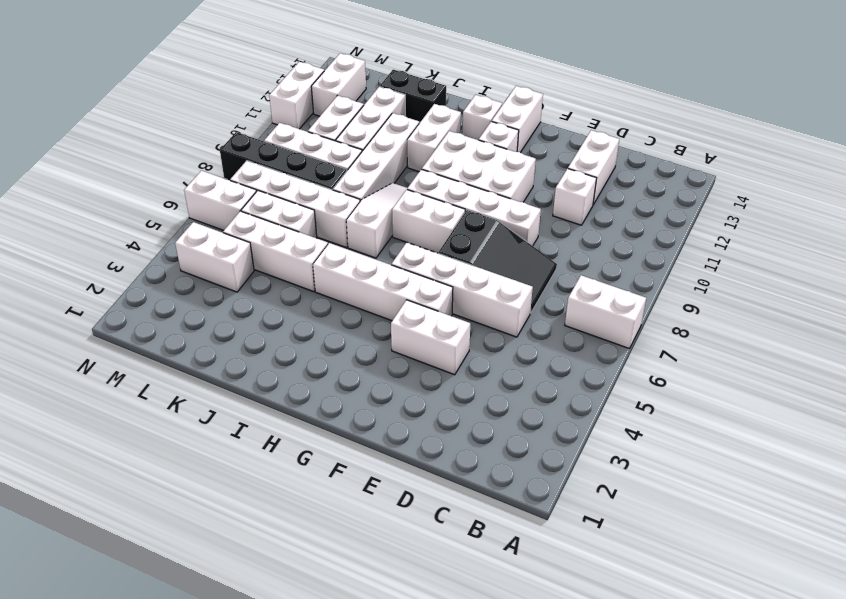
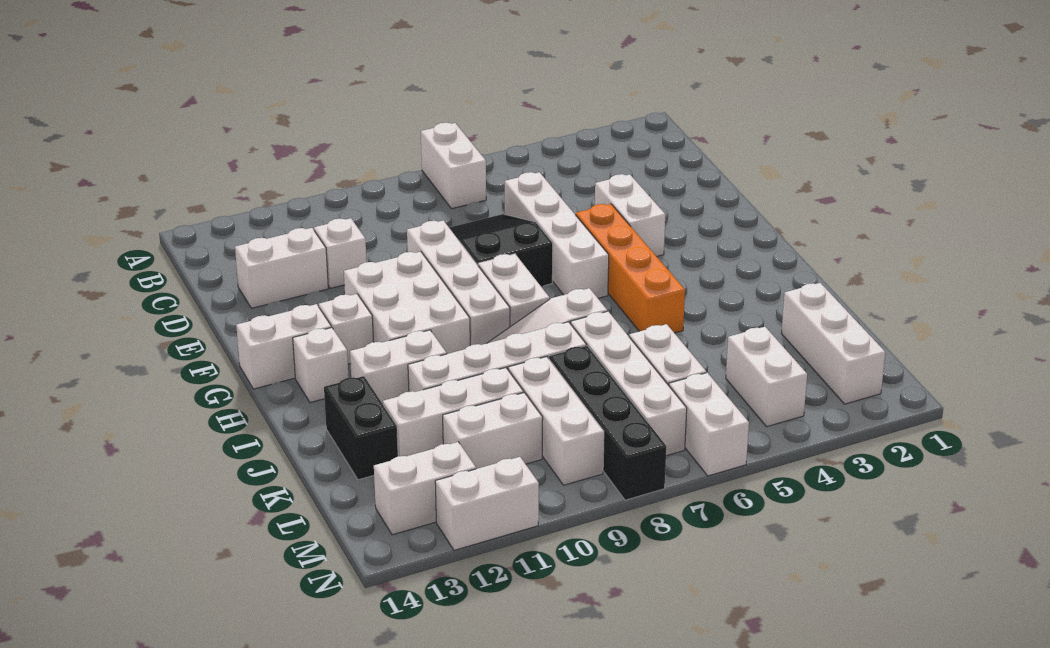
white 1x4 brick [313,243,453,321] -> orange 1x4 brick [576,204,685,333]
white 1x3 brick [223,211,328,292] -> white 1x3 brick moved to [781,283,885,404]

